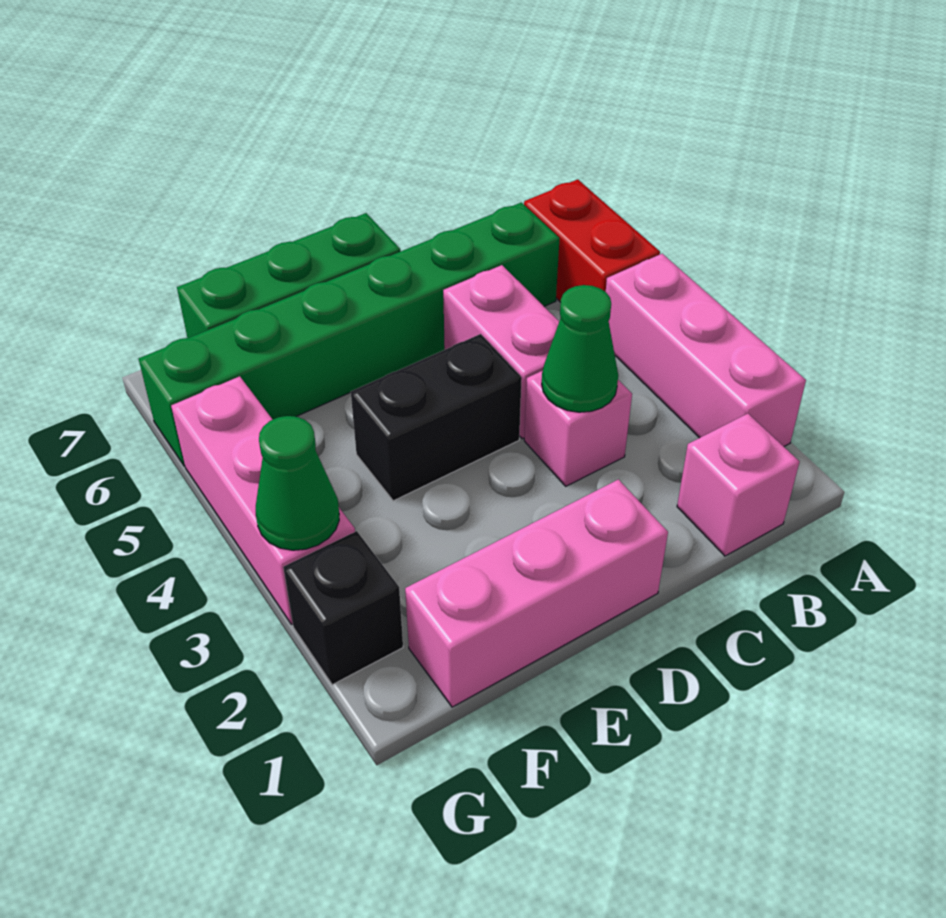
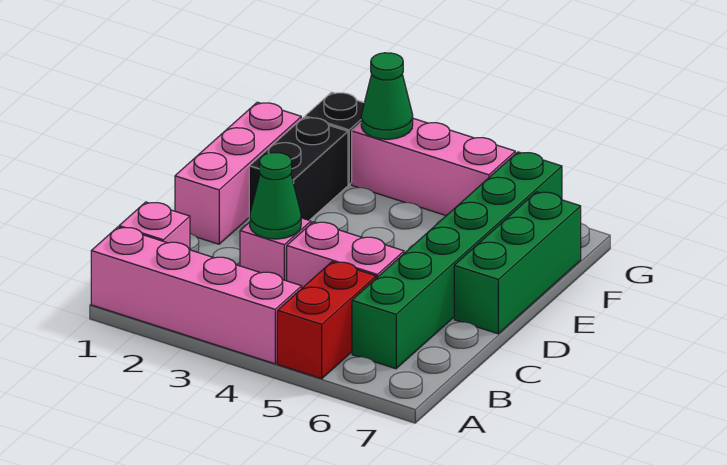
pink 1x3 brick [606,254,806,446] -> pink 1x4 brick [91,227,302,364]
red 1x2 brick [524,179,660,302] -> red 1x2 brick turned to [277,262,376,379]
black 1x2 brick [351,334,522,501] -> black 1x2 brick moved to [249,117,348,220]

